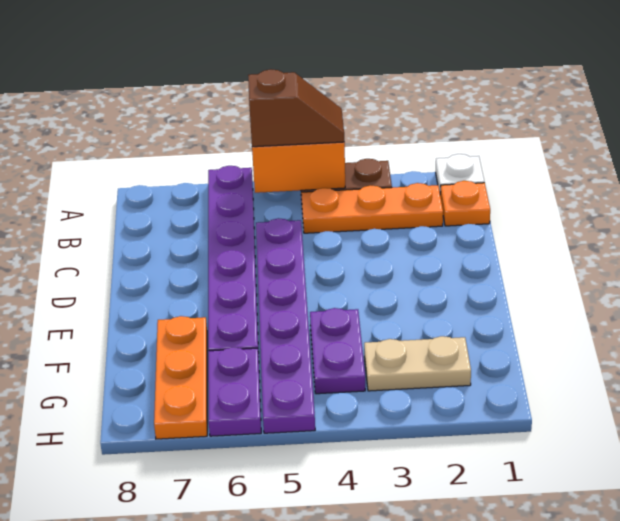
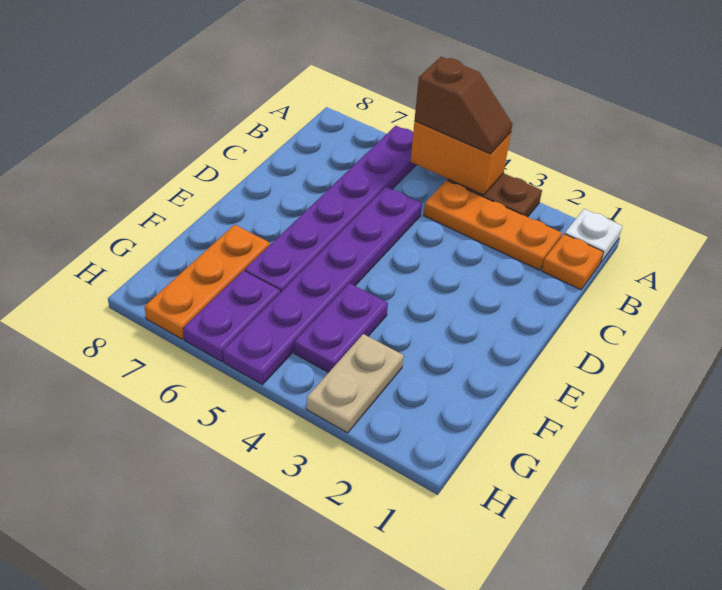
tan 1x2 plate [364,336,471,391] -> tan 1x2 plate turned to [306,334,404,433]

